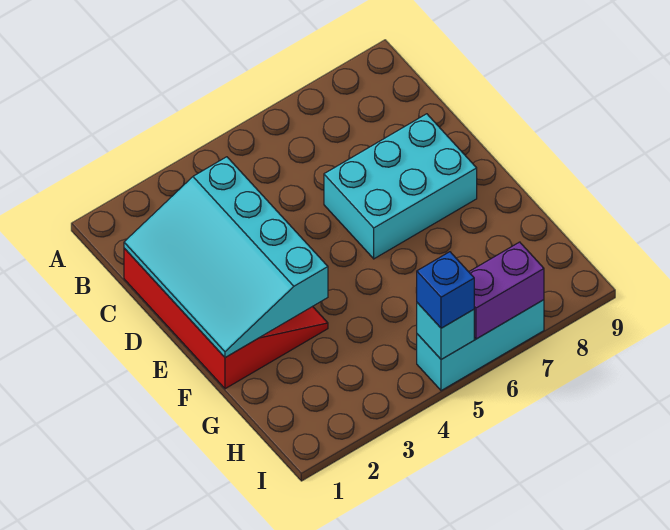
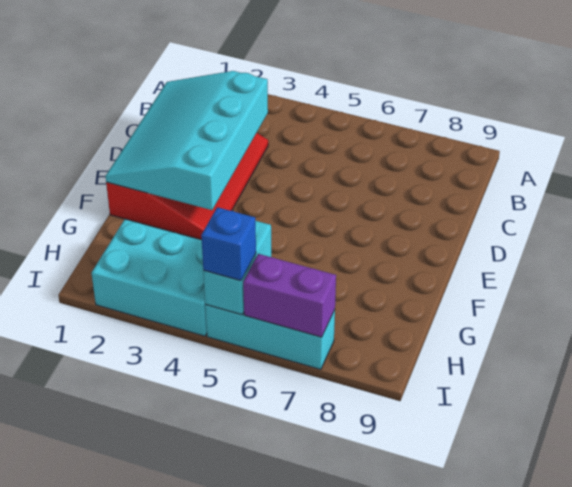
cyan 2x3 brick [324,114,477,259] -> cyan 2x3 brick moved to [92,219,207,336]
cyan 1x1 brick [417,303,474,360] -> cyan 1x2 brick [203,221,271,315]

